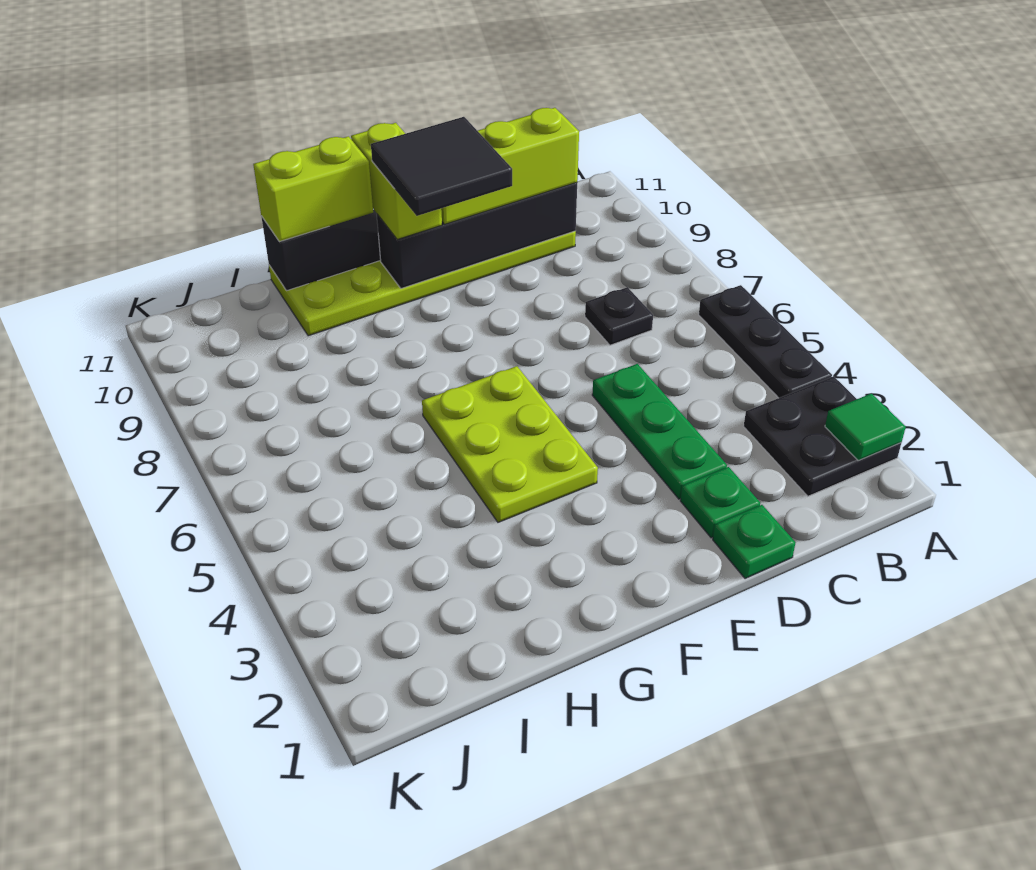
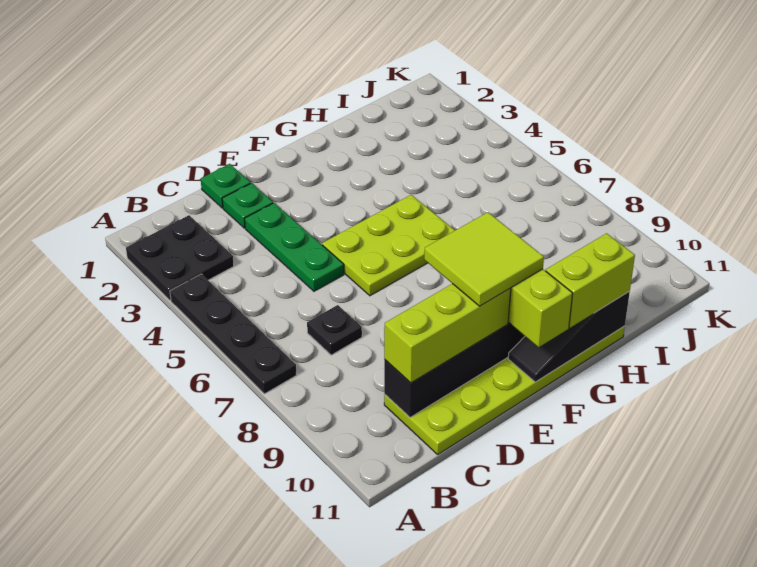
green 1x1 tile [825,394,906,460] -> none
black 1x3 plate [699,285,832,398] -> black 1x4 plate [170,274,297,394]
black 2x2 tile [371,117,512,216] -> lime 2x2 tile [424,212,544,306]
lime 2x3 plate [422,366,598,522] -> lime 2x3 plate turned to [322,195,455,296]

